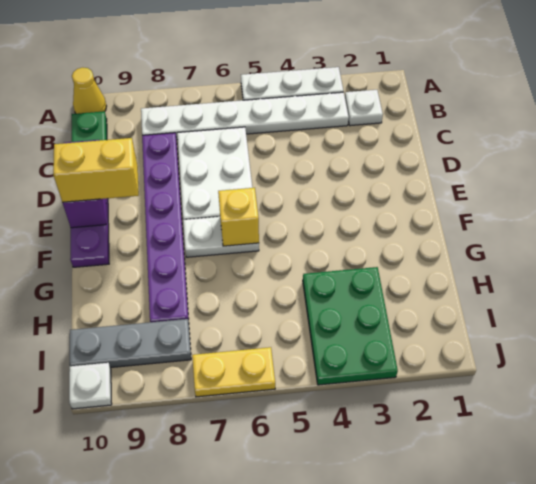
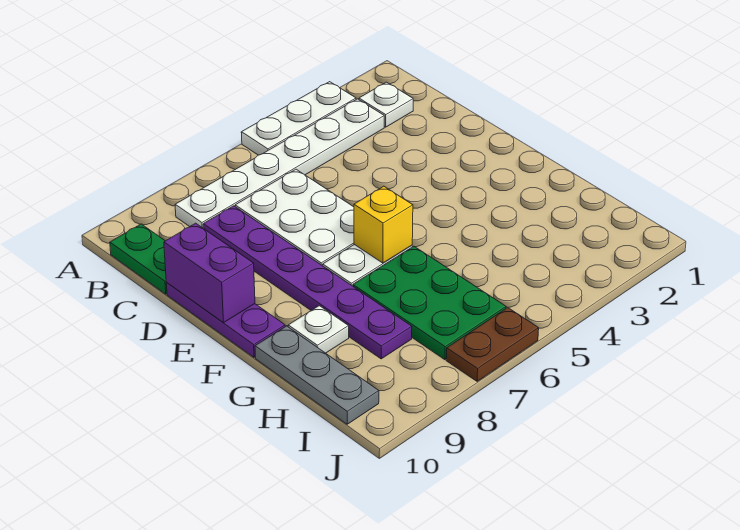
yellow 1x1 cone [72,67,106,114] -> none
yellow 1x2 brick [53,138,139,202] -> none
green 2x3 plate [303,267,398,385] -> green 2x3 plate moved to [353,246,506,360]
grey 1x3 plate [70,319,191,368] -> grey 1x3 plate turned to [255,326,379,424]
yellow 1x2 plate [192,347,275,397] -> brown 1x2 plate [446,308,539,381]
white 1x1 plate [69,363,112,409] -> white 1x1 plate moved to [288,306,349,353]

